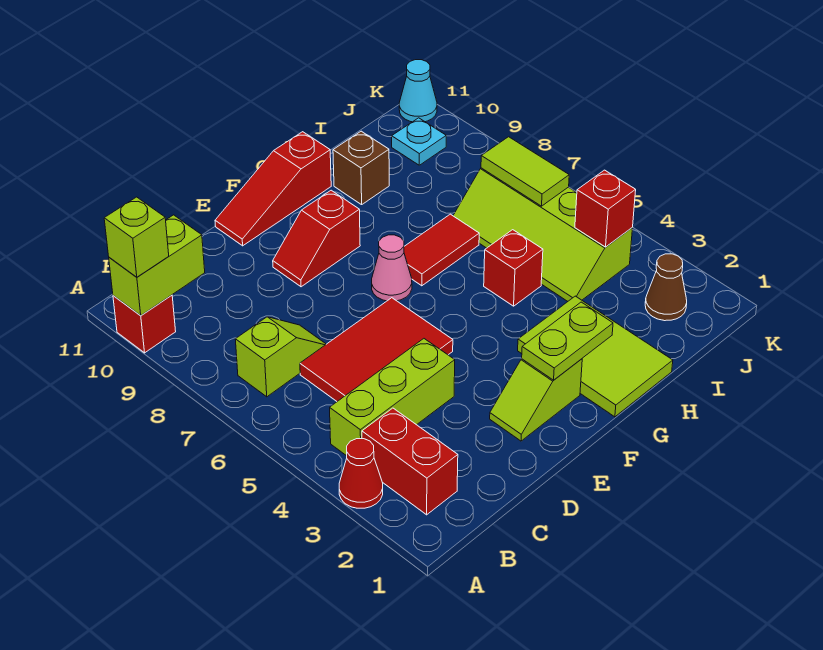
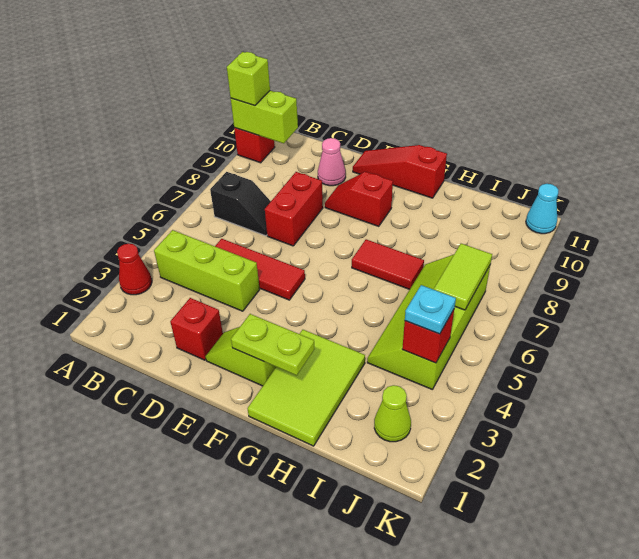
red 1x2 brick [362,408,458,515] -> red 1x2 brick moved to [265,172,323,246]
lime 1x2 slope [235,317,326,397] -> black 1x2 slope [210,172,271,236]
red 2x3 tile [300,298,453,401] -> red 1x3 tile [215,239,305,300]
pink 1x1 cone [372,235,412,301] -> pink 1x1 cone moved to [318,138,346,186]
red 1x1 brick [484,230,543,306] -> red 1x1 brick moved to [170,298,223,360]
brown 1x1 brick [333,131,389,205] -> none
brown 1x1 cone [645,254,687,321] -> lime 1x1 cone [374,385,411,442]
cyan 1x1 plate [392,118,446,165] -> cyan 1x1 plate moved to [405,285,456,334]

